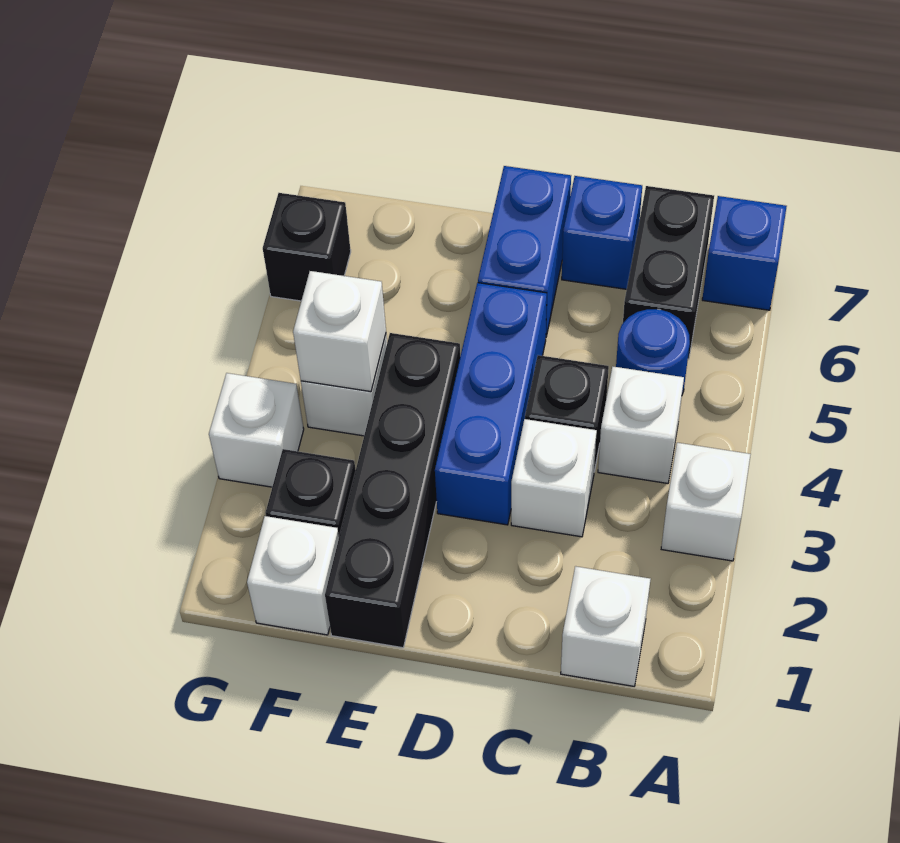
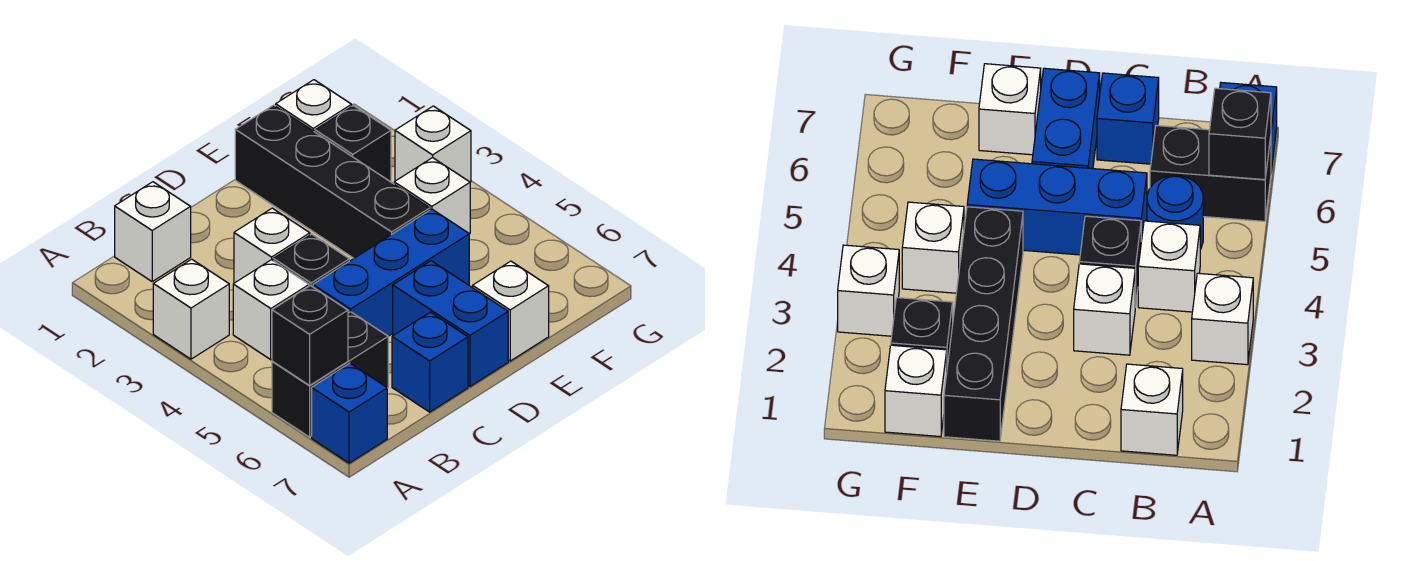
black 1x2 brick [623,186,714,359] -> black 1x2 brick turned to [272,312,388,437]
blue 1x3 brick [435,283,547,525] -> blue 1x3 brick turned to [313,209,469,336]
white 1x1 brick [293,271,386,392] -> white 1x1 brick moved to [473,261,549,361]
black 1x1 brick [263,193,351,301] -> black 1x1 brick moved to [272,286,348,385]

